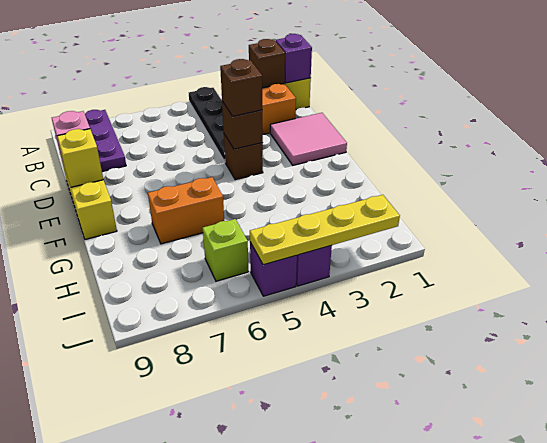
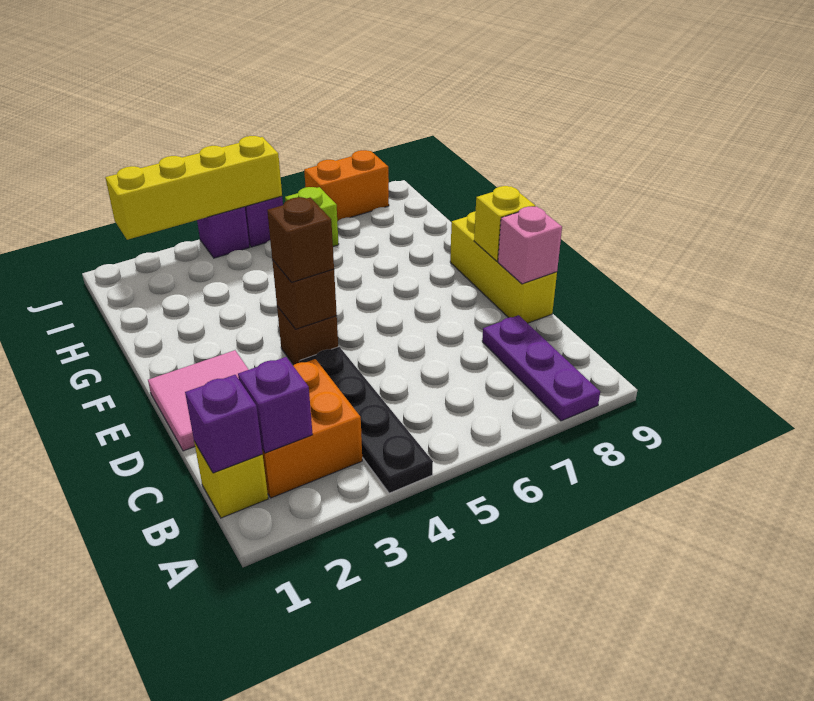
brown 1x1 brick [249,39,285,88] -> purple 1x1 brick [238,357,313,453]
orange 1x2 brick [148,177,224,244] -> orange 1x2 brick moved to [304,150,389,221]
yellow 1x4 plate [250,195,400,265] -> yellow 1x4 brick [105,136,282,240]

